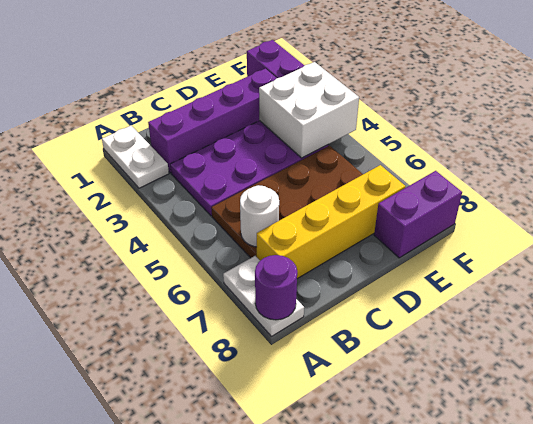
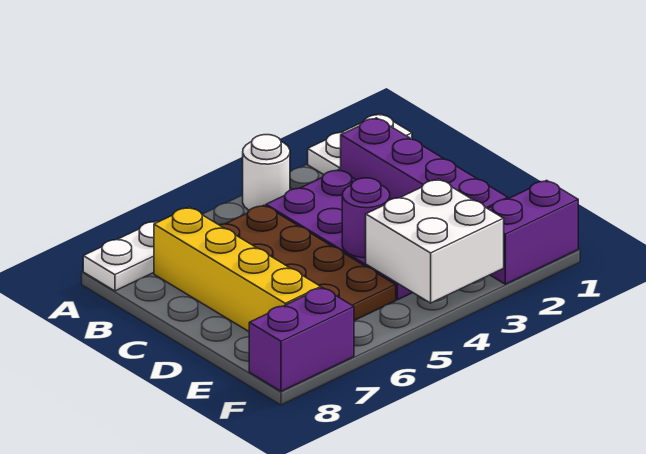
purple 1x1 round brick [255,255,297,320] -> purple 1x1 round brick moved to [342,178,390,258]
white 1x1 round brick [240,185,279,247] -> white 1x1 round brick moved to [243,135,290,210]
purple 1x2 brick [374,171,462,258] -> purple 1x2 brick turned to [249,288,354,391]

